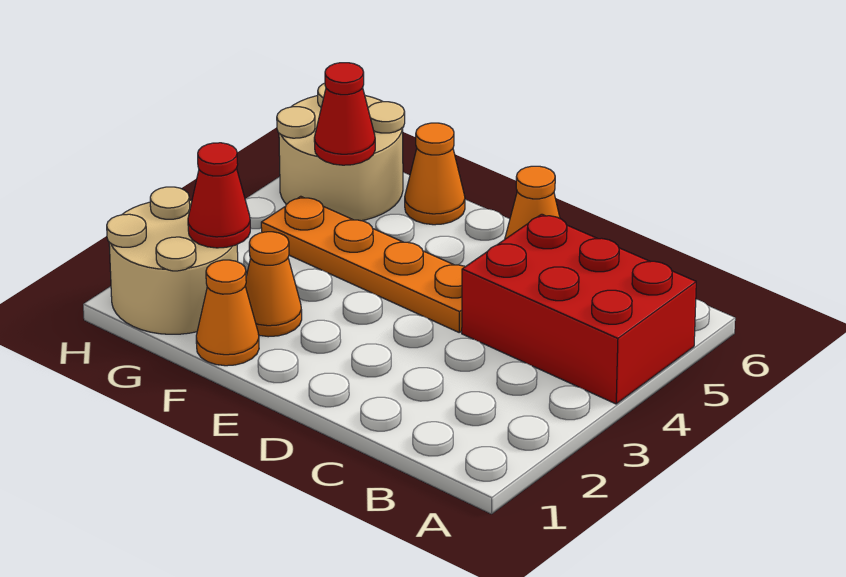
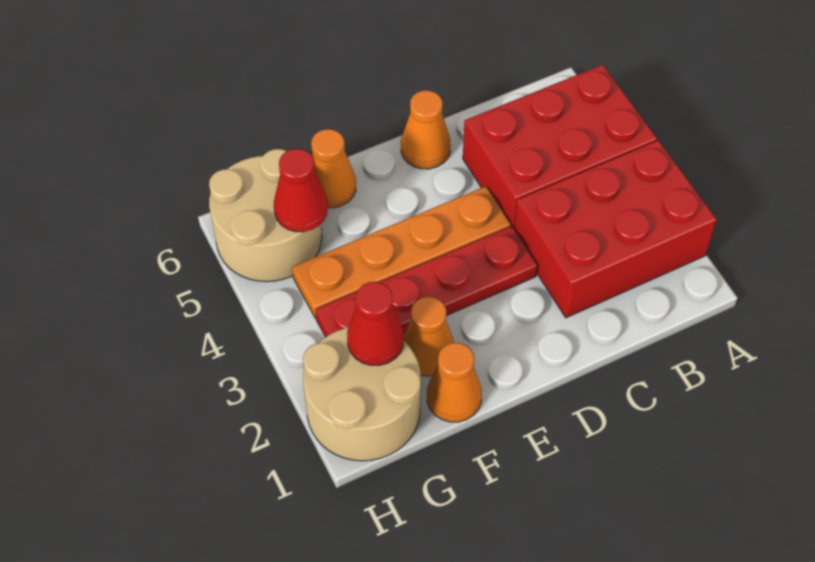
none -> red 2x3 brick [514,140,717,318]
none -> red 1x4 plate [316,226,537,337]

